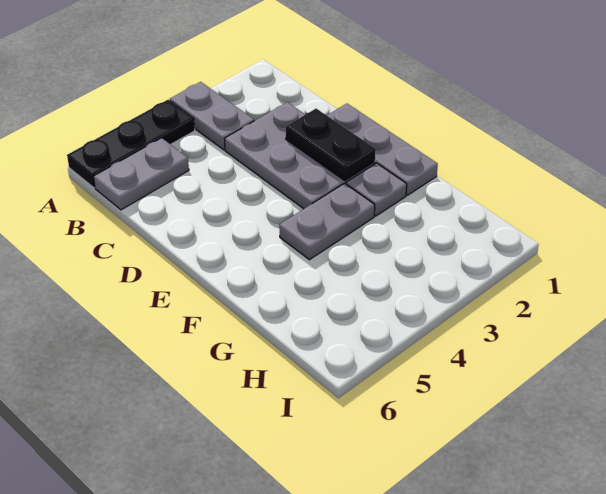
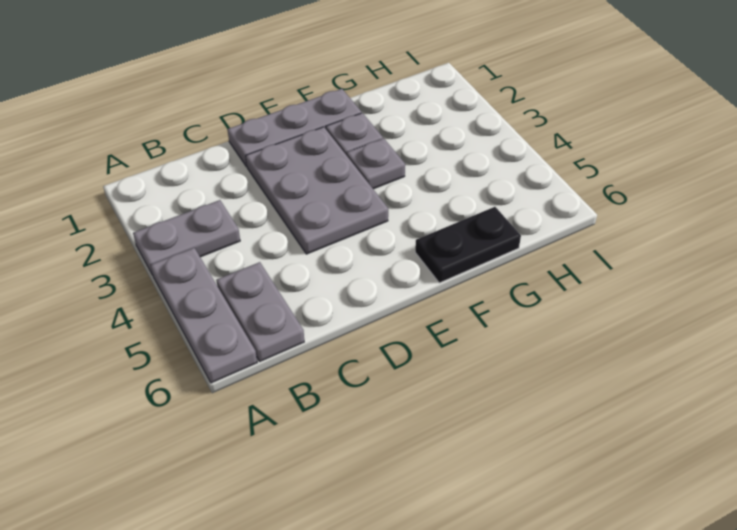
black 1x3 plate [67,100,195,188] -> grey 1x3 plate [151,248,257,383]
grey 2x3 plate [225,102,375,209] -> grey 2x3 plate turned to [246,127,388,254]
black 1x2 plate [286,109,376,180] -> black 1x2 plate moved to [415,207,521,283]
grey 1x2 plate [279,183,375,260] -> grey 1x1 plate [347,138,405,189]

